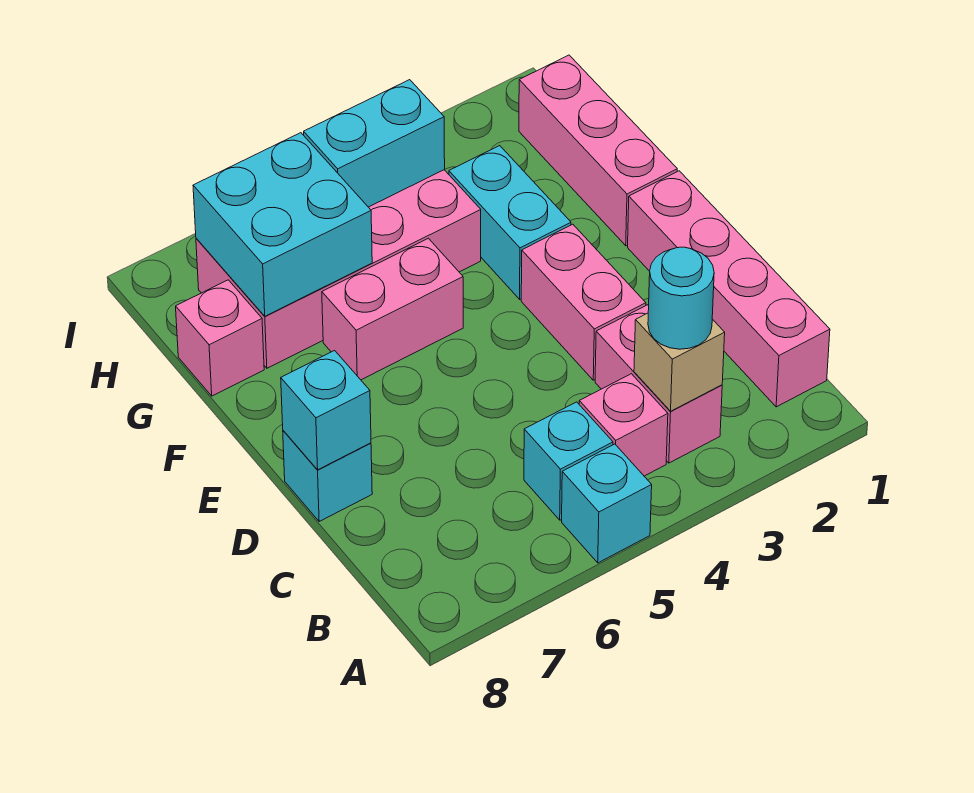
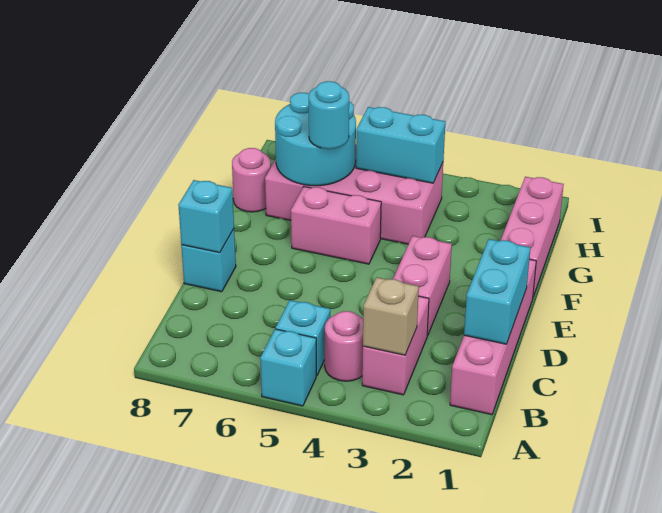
cyan 1x1 round brick [648,247,714,349] -> cyan 1x1 round brick moved to [309,81,349,149]
pink 1x1 brick [579,374,668,476] -> pink 1x1 round brick [325,311,363,381]
cyan 1x2 brick [449,146,571,299] -> cyan 1x2 brick moved to [464,239,530,344]
cyan 2x2 brick [193,133,372,316] -> cyan 2x2 round brick [275,93,356,186]
pink 1x1 brick [176,280,264,396] -> pink 1x1 round brick [232,148,271,212]

